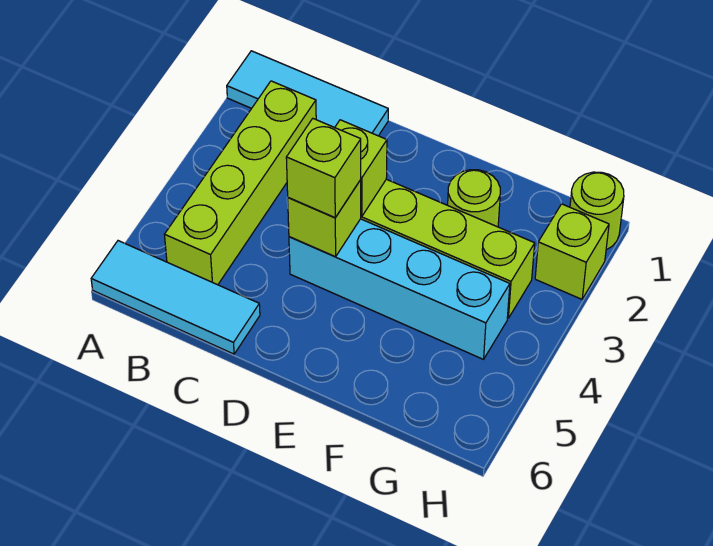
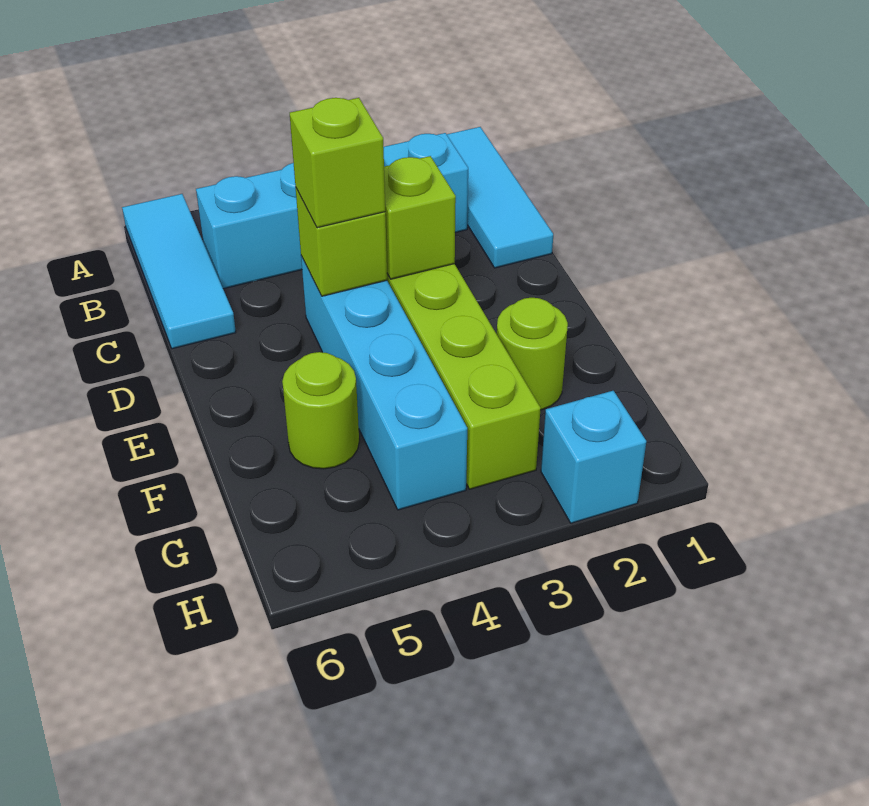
lime 1x4 brick [165,81,316,285] -> cyan 1x4 brick [196,133,468,289]
lime 1x1 round brick [570,172,624,250] -> lime 1x1 round brick moved to [282,352,359,469]
lime 1x1 brick [535,204,609,299] -> cyan 1x1 brick [541,391,646,523]

